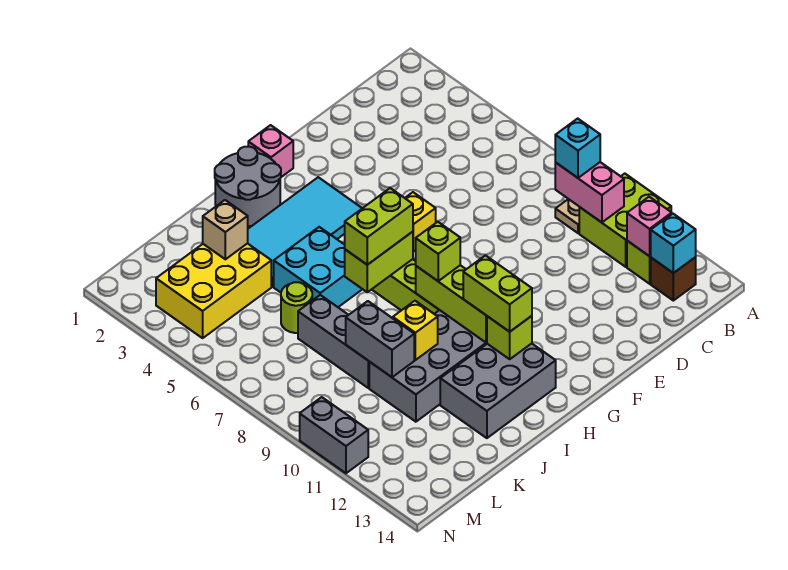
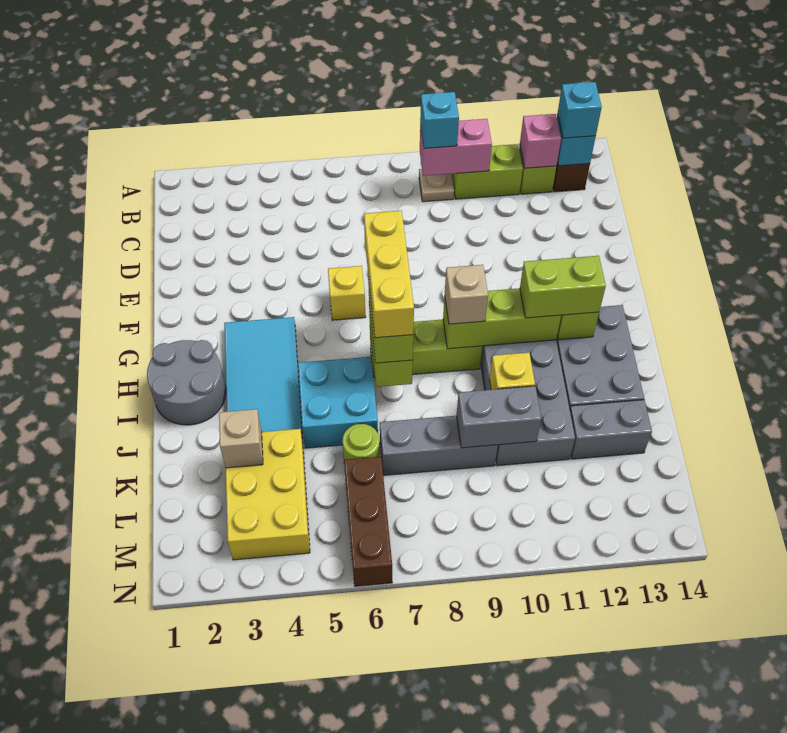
lime 2x2 brick [579,174,671,267] -> lime 1x2 brick [452,144,523,199]
none -> cyan 1x1 brick [558,82,602,138]
pink 1x1 brick [248,125,293,177] -> none
none -> yellow 1x3 brick [364,210,414,338]
lime 1x1 brick [416,222,460,281] -> tan 1x1 brick [445,265,488,324]
none -> brown 1x3 brick [344,457,392,586]
grey 1x2 brick [300,397,368,473] -> grey 1x2 brick moved to [570,400,652,459]

